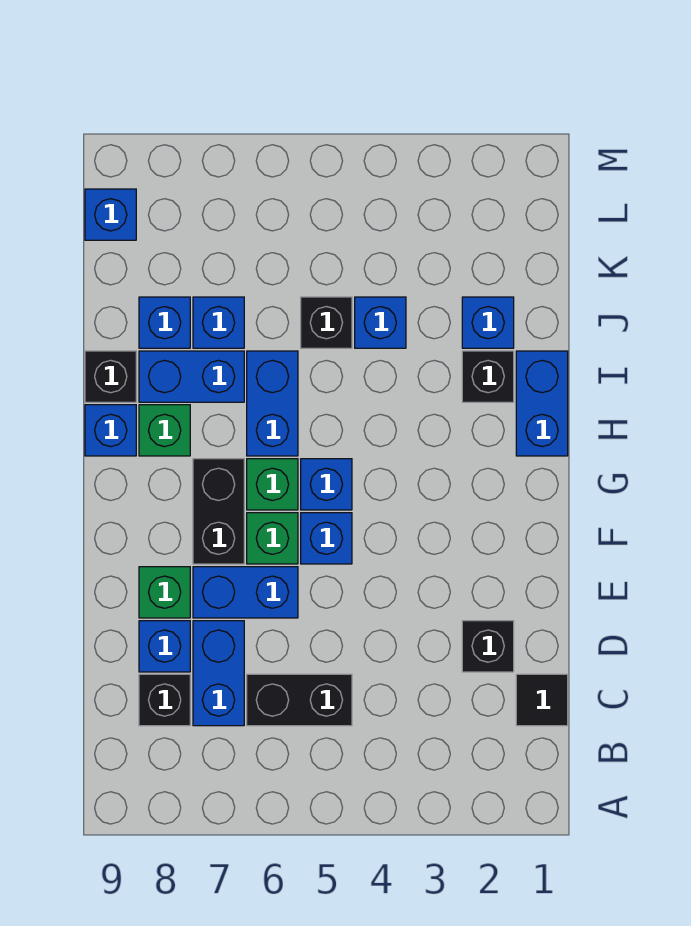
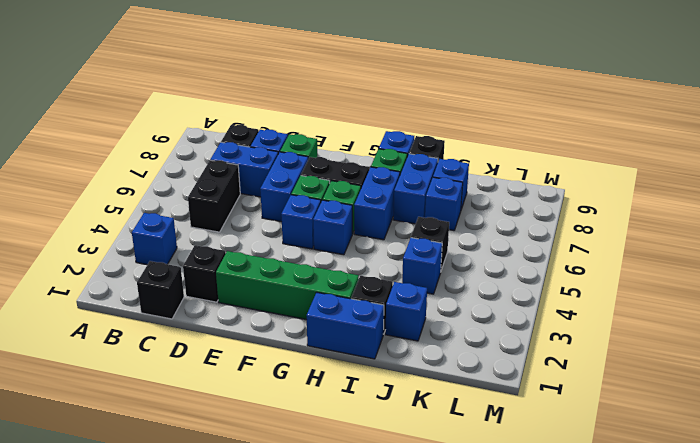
black 1x1 tile [516,674,568,726] -> black 1x1 brick [137,261,184,319]
none -> green 1x4 brick [216,251,359,320]
blue 1x2 brick [247,351,298,456] -> blue 1x2 brick turned to [354,167,400,240]
blue 1x1 brick [85,189,136,240] -> blue 1x1 brick moved to [132,213,177,265]

